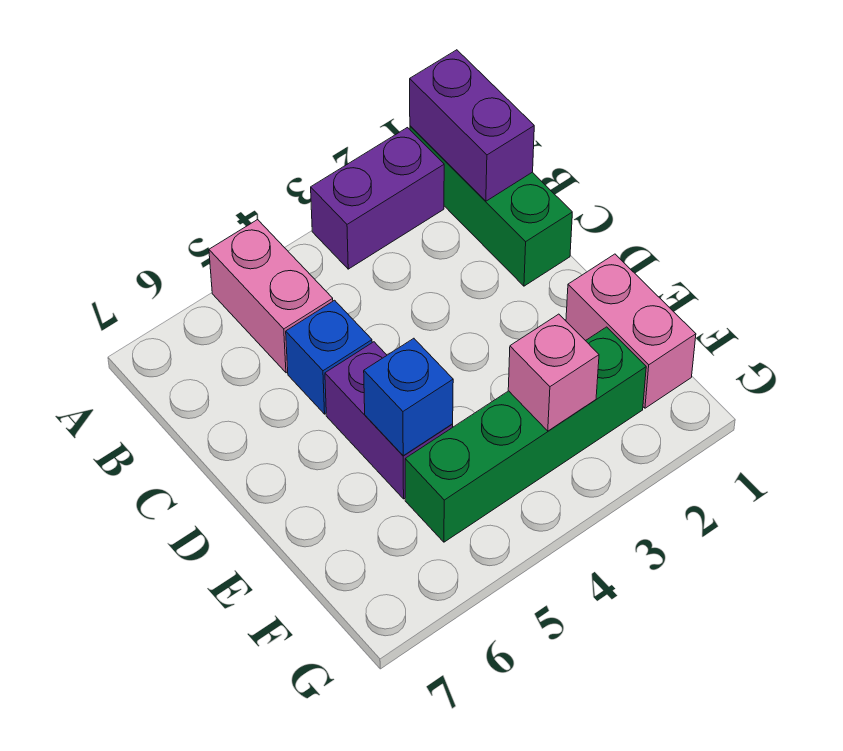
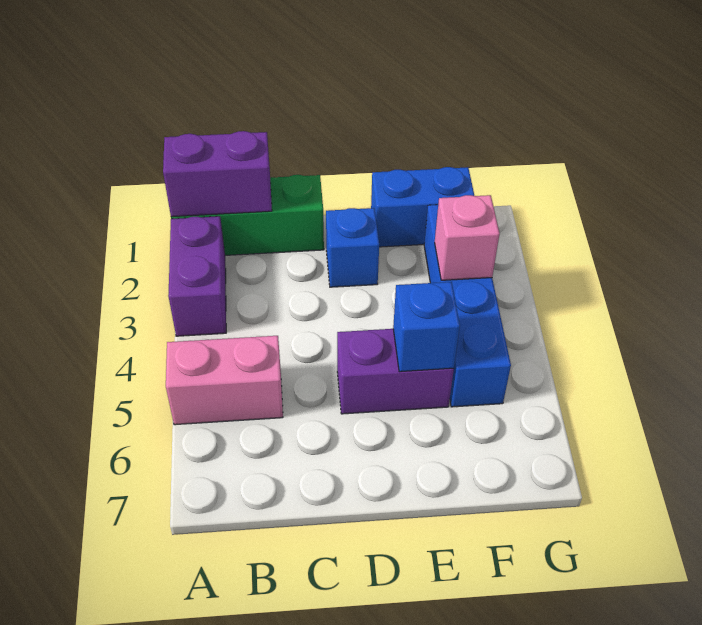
blue 1x1 brick [286,300,372,414] -> blue 1x1 brick moved to [326,208,379,287]
pink 1x2 brick [566,254,696,408] -> blue 1x2 brick [371,167,474,247]
green 1x4 brick [405,327,646,542] -> blue 1x4 brick [424,205,511,407]

